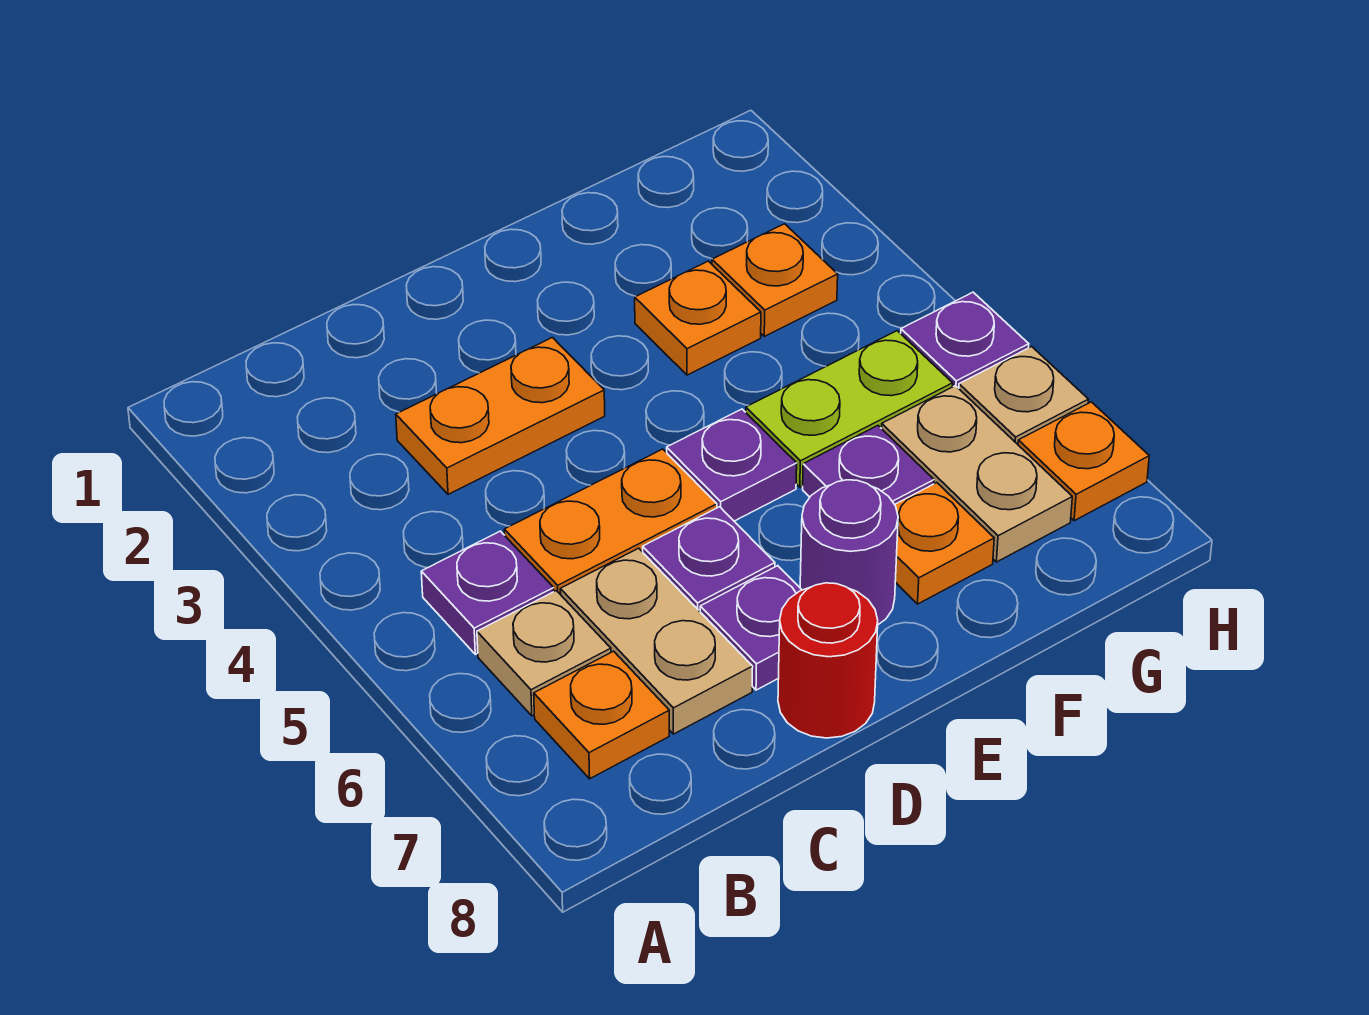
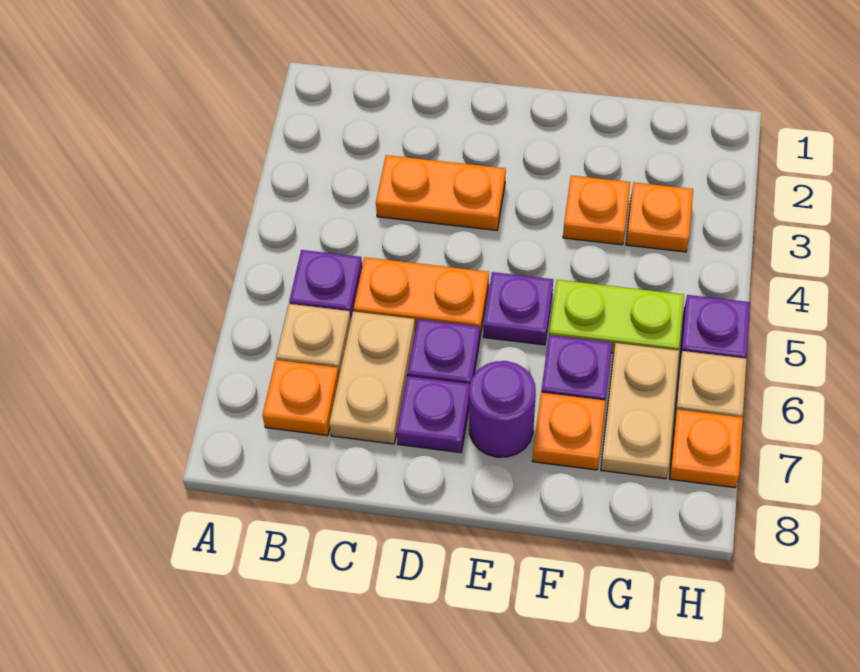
red 1x1 round brick [778,583,878,738] -> none

